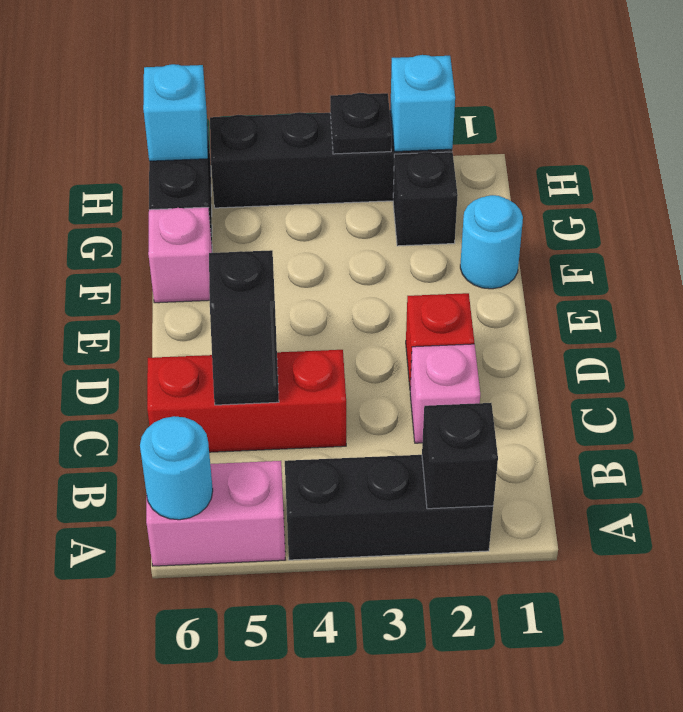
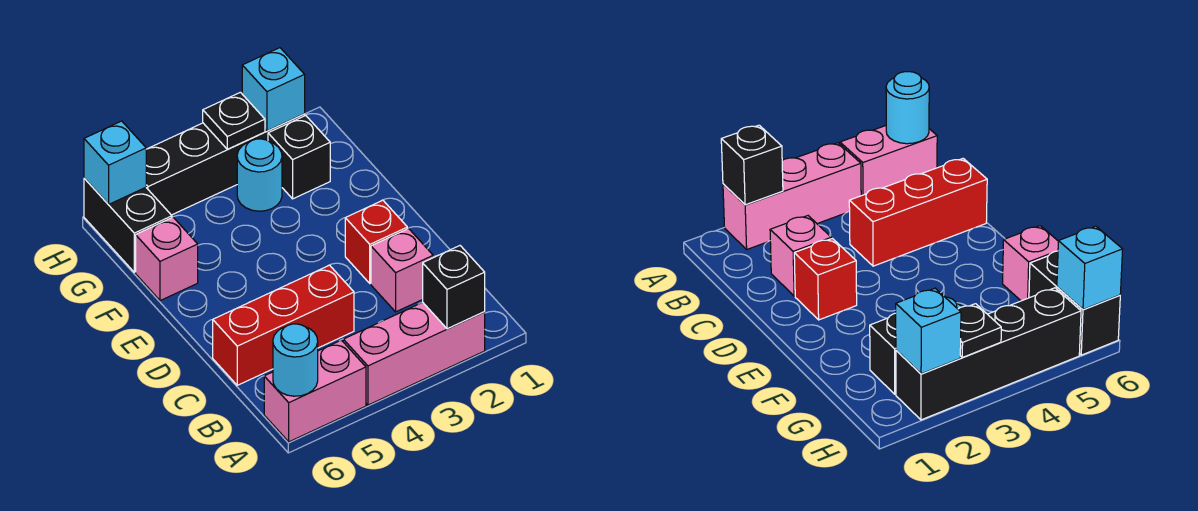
black 1x3 brick [285,455,493,560] -> pink 1x3 brick [343,302,485,405]
black 1x2 slope [209,250,279,405] -> none
cyan 1x1 round brick [460,195,523,289] -> cyan 1x1 round brick moved to [237,139,282,211]

